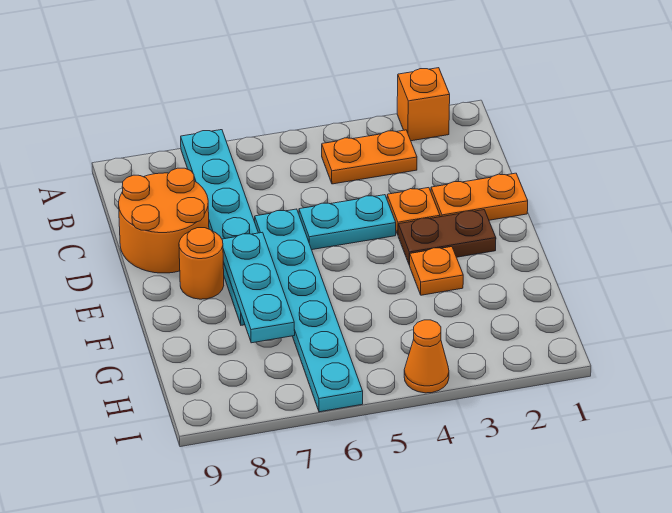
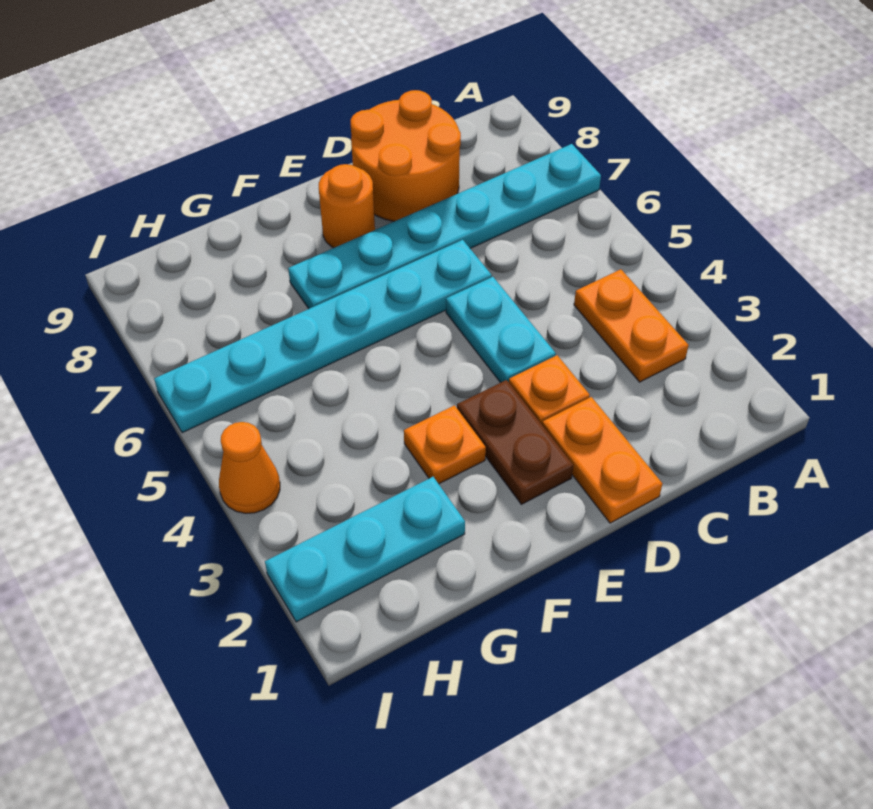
orange 1x1 brick [397,68,450,141] -> none
cyan 1x3 plate [222,232,295,343] -> cyan 1x3 plate moved to [265,477,465,622]

